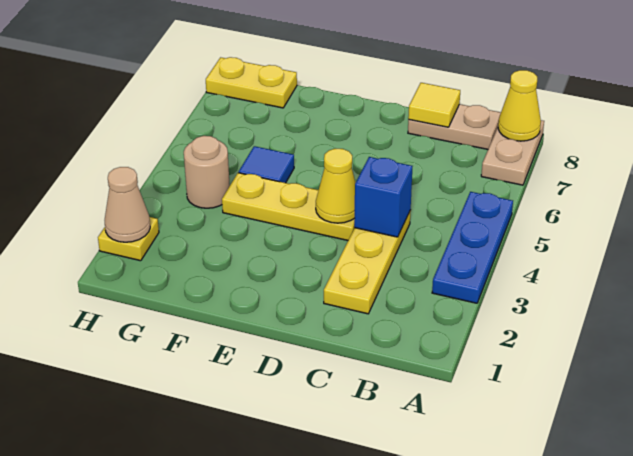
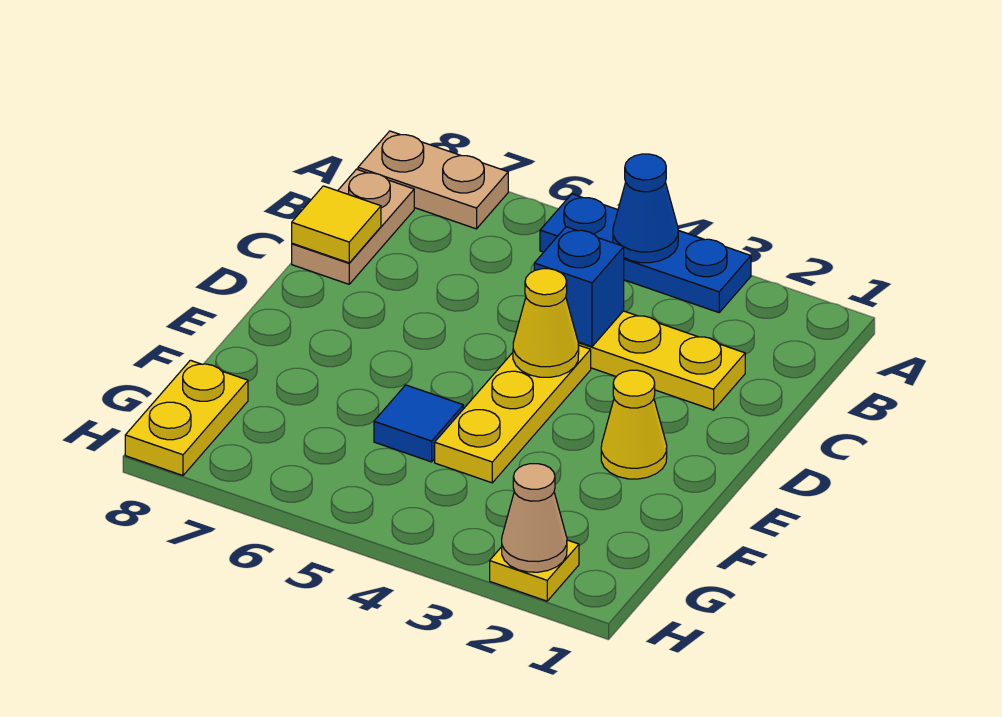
none -> blue 1x1 cone [613,154,678,263]
yellow 1x1 cone [498,70,541,141] -> yellow 1x1 cone moved to [601,370,667,479]
tan 1x1 round brick [184,136,230,208] -> none

